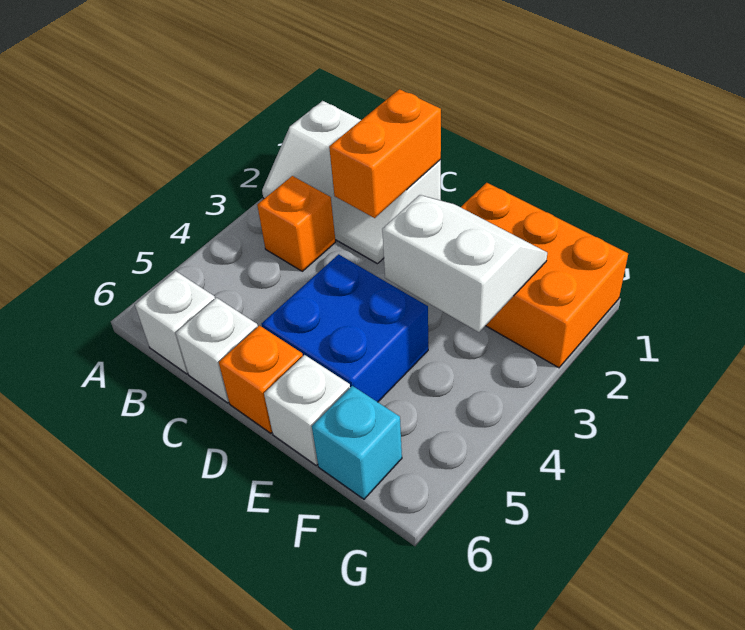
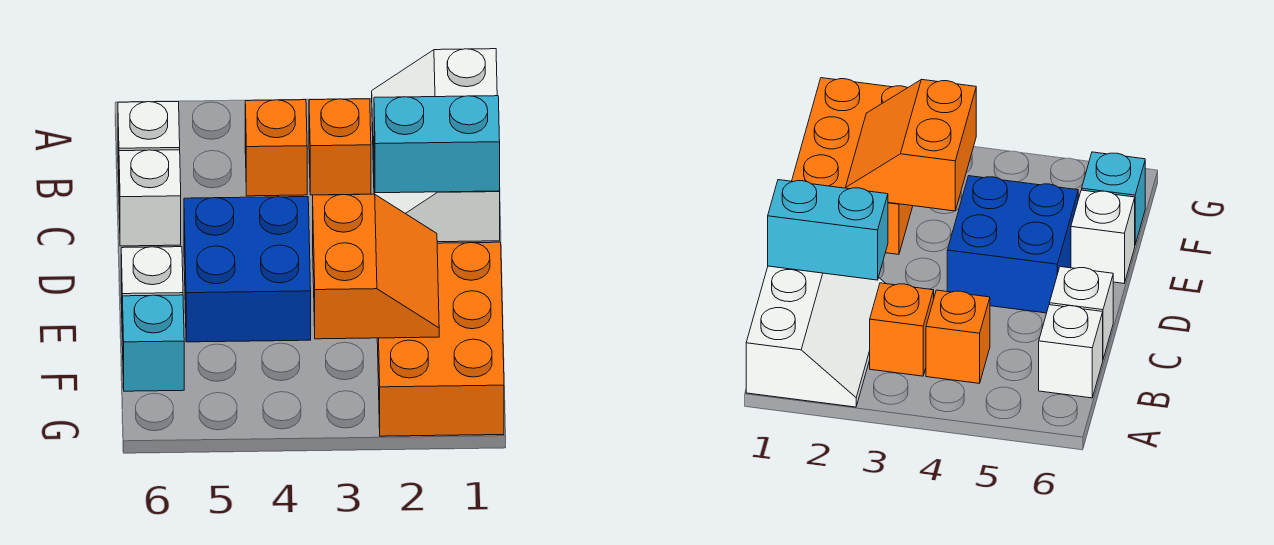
orange 1x2 brick [329,89,441,218] -> cyan 1x2 brick [374,96,500,193]
orange 1x1 brick [219,326,303,433] -> orange 1x1 brick moved to [245,100,307,196]
white 2x2 slope [382,195,547,332] -> orange 2x2 slope [313,194,439,339]

